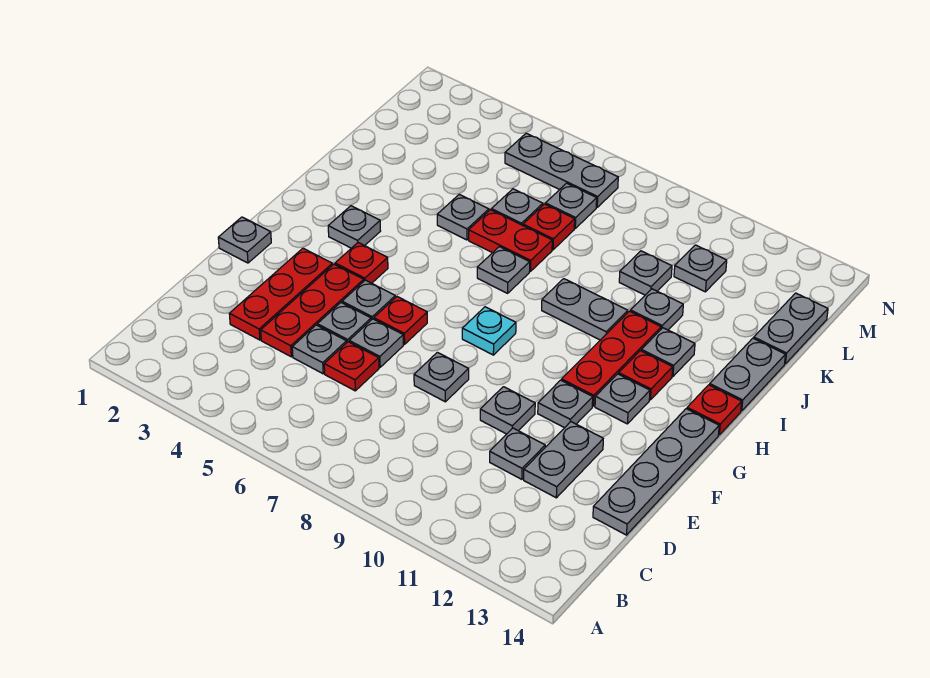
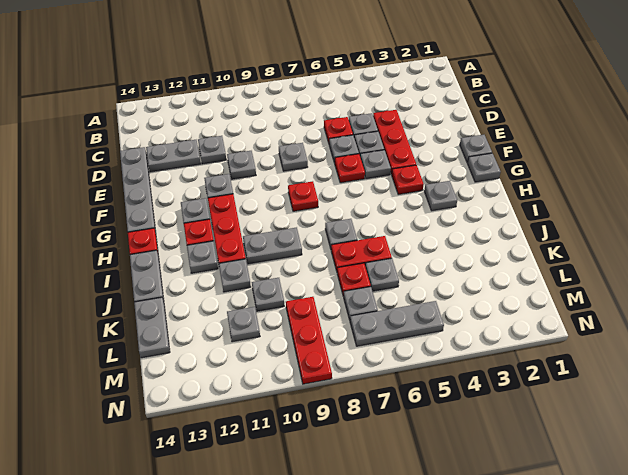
red 1x3 plate [229,248,332,340] -> red 1x3 plate moved to [286,297,332,384]
grey 1x2 plate [524,422,603,498] -> grey 1x2 plate turned to [146,140,201,172]
cyan 1x1 plate [462,307,516,355] -> red 1x1 plate [288,181,318,211]
grey 1x1 plate [437,194,489,240] -> grey 1x1 plate moved to [467,153,501,182]

